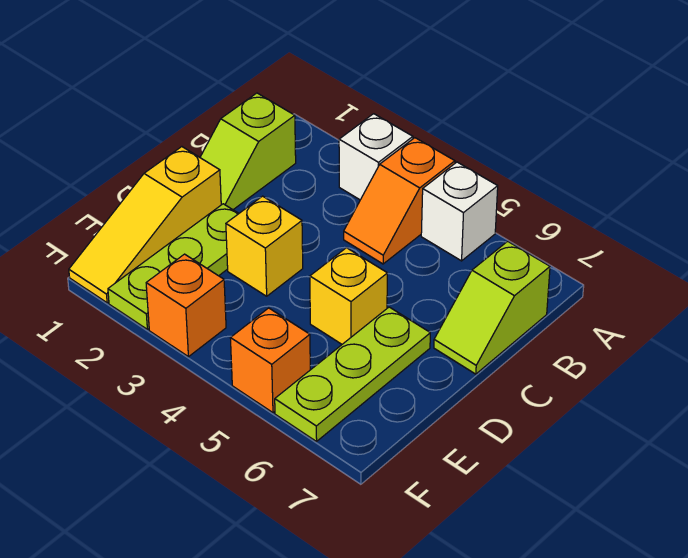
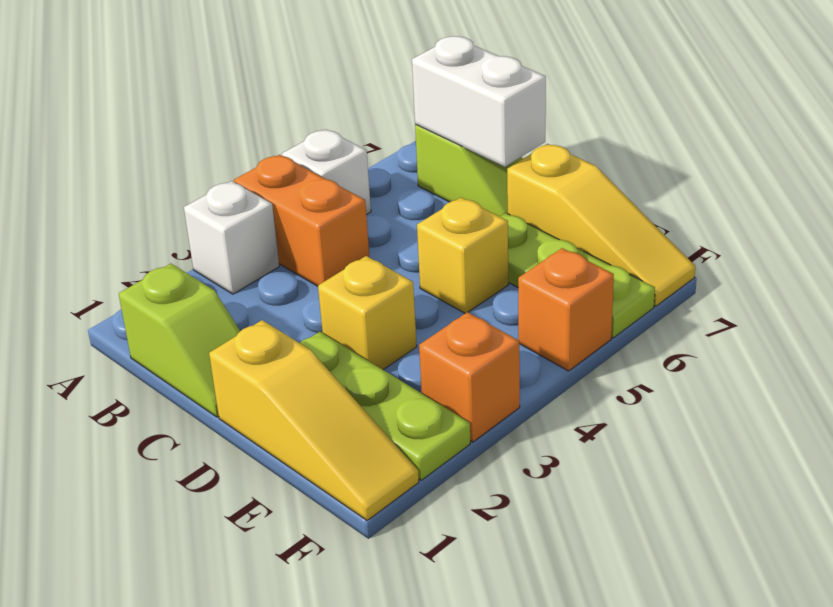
orange 1x2 slope [344,138,455,264] -> orange 1x2 brick [234,155,369,286]
none -> white 1x2 brick [412,36,546,167]
none -> yellow 1x3 slope [507,144,695,306]

